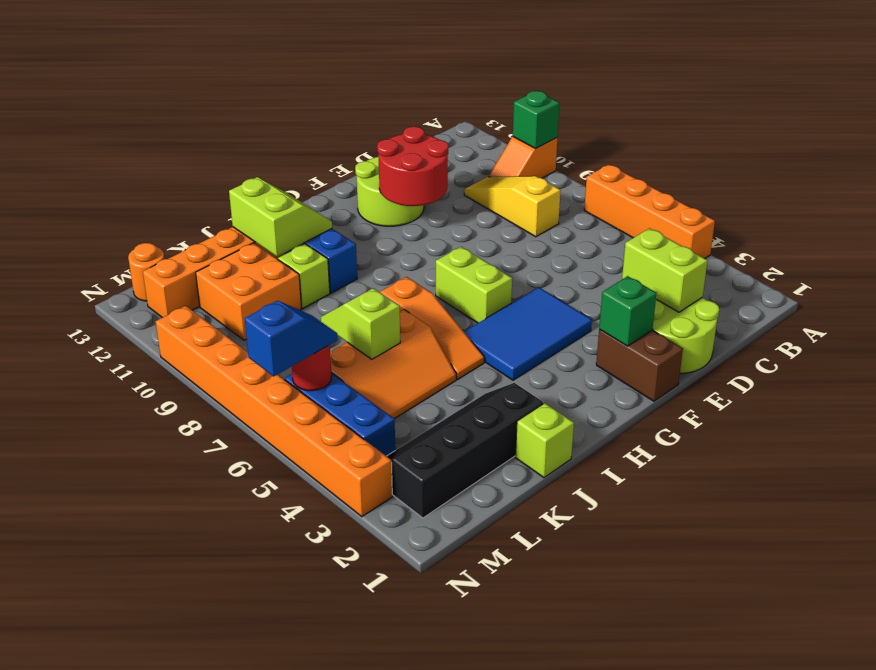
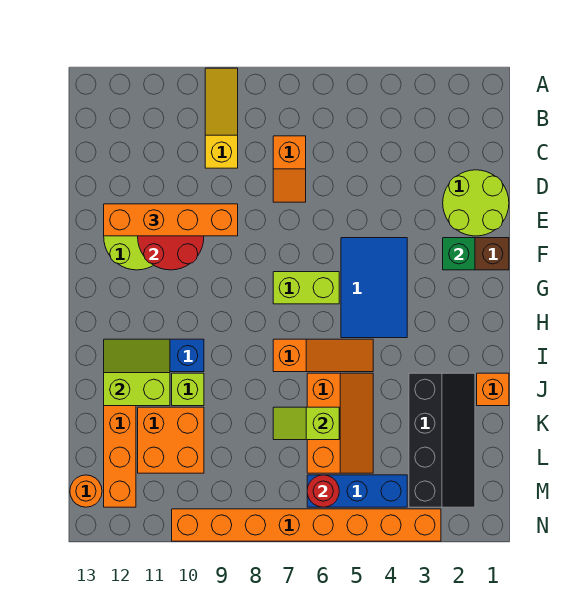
orange 1x4 brick [584,164,715,258] -> orange 1x4 brick moved to [104,204,238,236]
orange 1x2 slope [488,137,557,178] -> orange 1x2 slope moved to [273,136,306,202]
green 1x1 brick [513,91,559,148] -> none
yellow 1x3 slope [464,176,561,237] -> yellow 1x3 slope turned to [205,68,238,168]
lime 1x2 brick [622,228,708,312] -> none
lime 1x1 brick [515,403,574,478] -> orange 1x1 brick [477,373,509,406]
black 2x4 slope [387,383,543,518] -> black 2x4 slope turned to [409,373,475,507]
blue 1x2 slope [245,301,338,376] -> none

